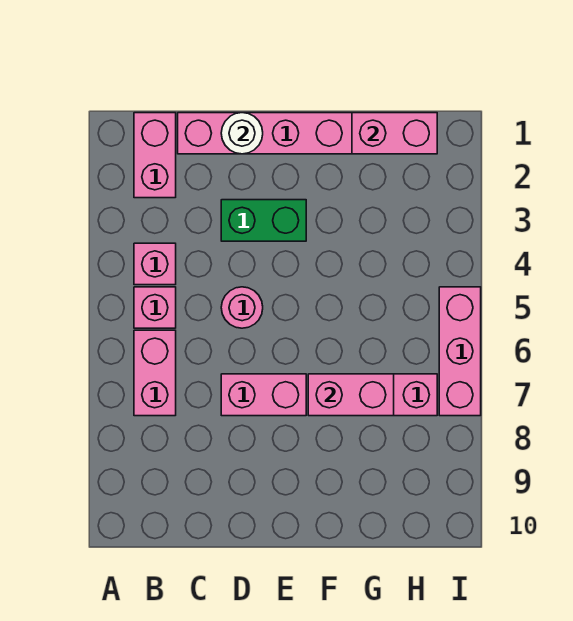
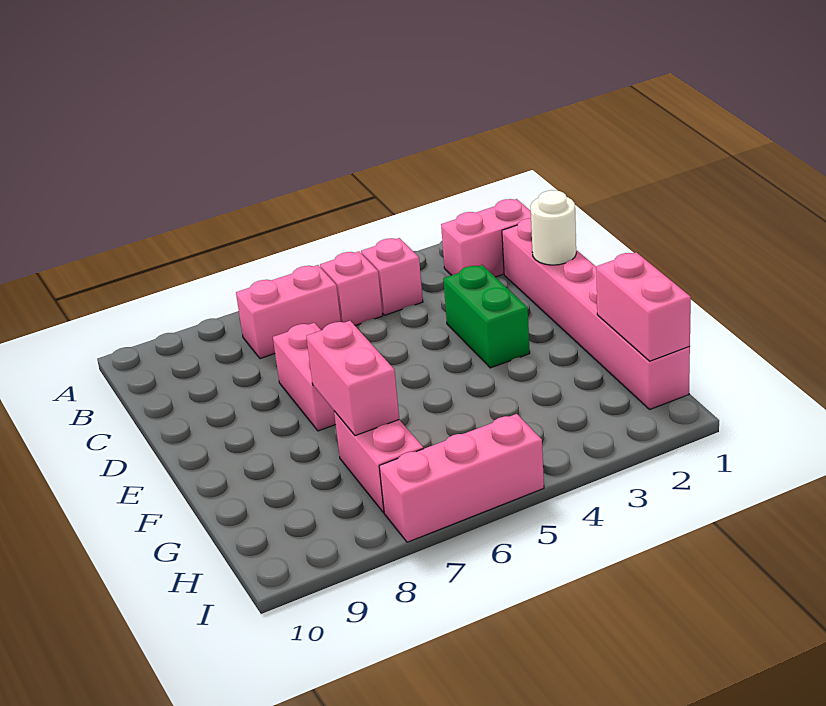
pink 1x1 round brick [221,287,263,328] -> none

